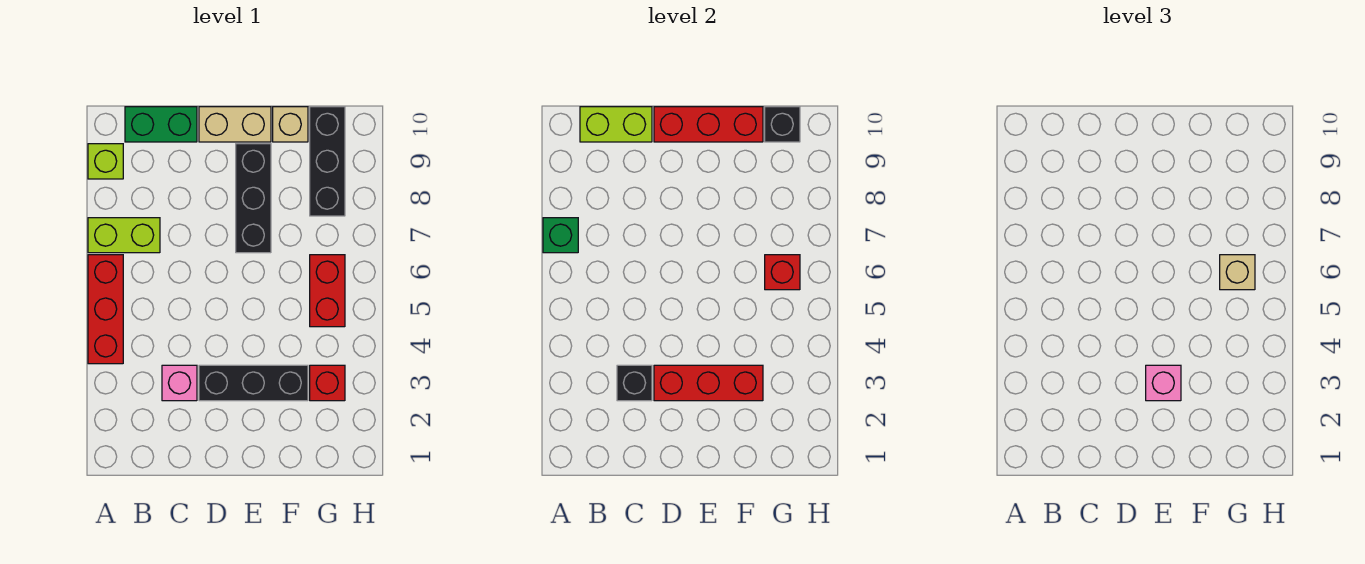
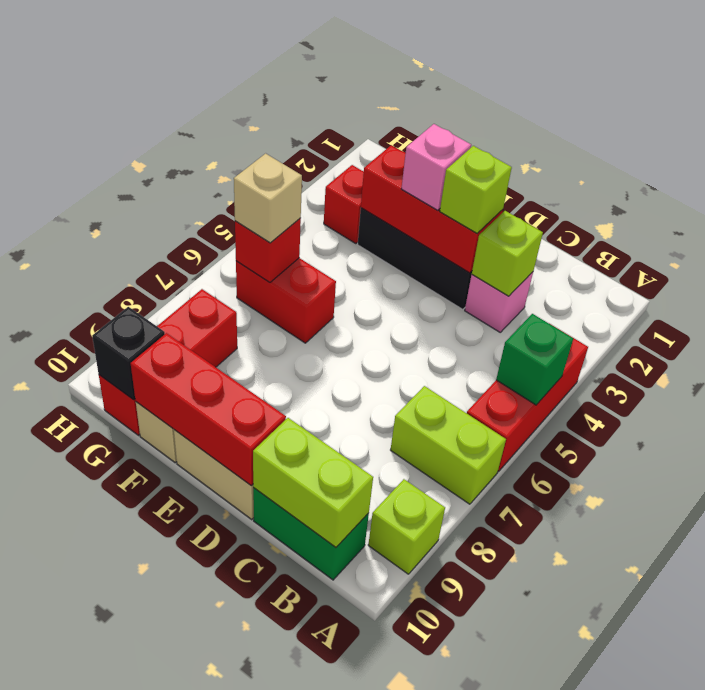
green 1x1 brick [543,218,578,253] -> green 1x1 brick moved to [496,314,573,405]
black 1x1 brick [617,365,652,401] -> lime 1x1 brick [472,211,543,296]
none -> lime 1x1 brick [440,146,512,233]
black 1x3 brick [236,144,271,253] -> none
red 1x2 brick [310,255,345,327] -> red 1x2 brick turned to [236,258,336,343]
black 1x3 brick [310,107,345,216] -> red 1x3 brick [99,289,237,435]

